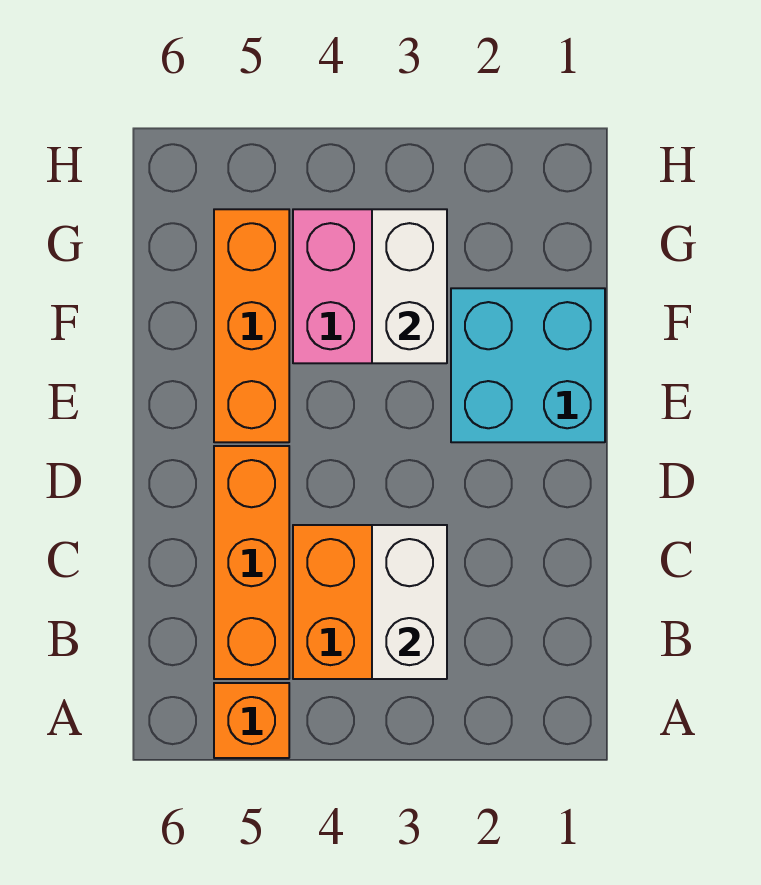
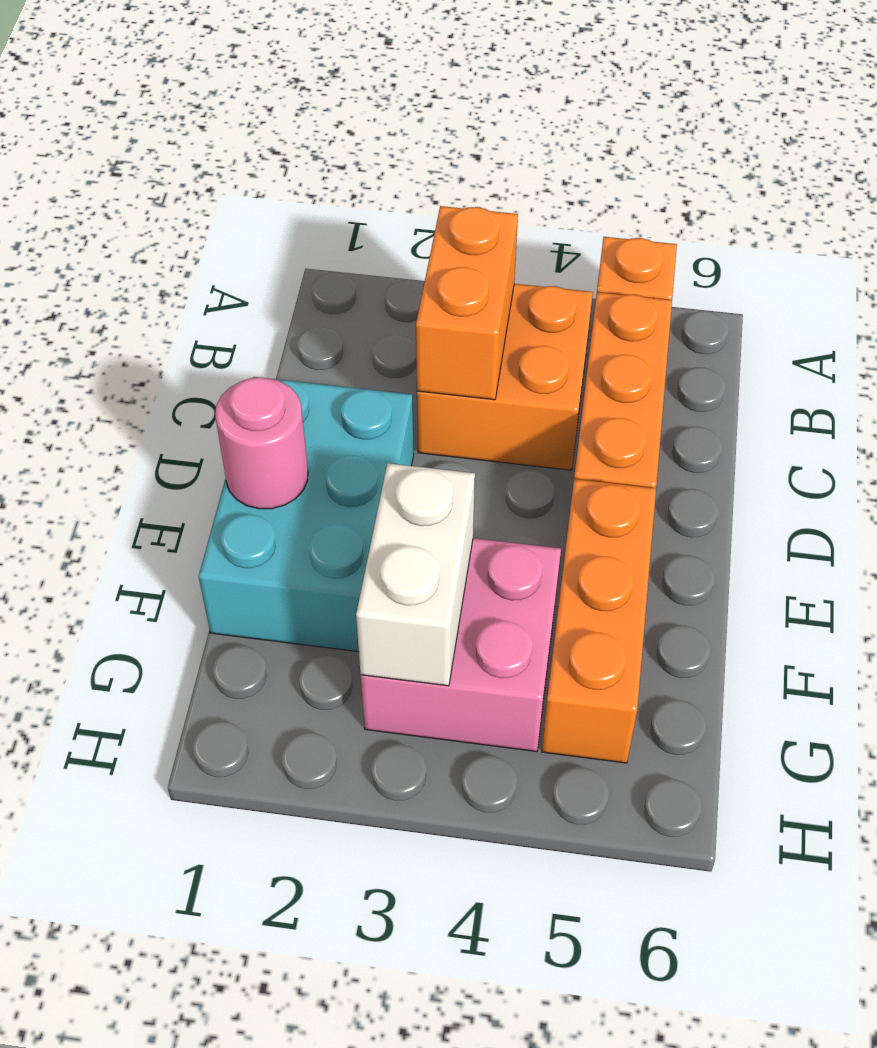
white 1x2 brick [372,525,447,679] -> orange 1x2 brick [416,206,518,400]
cyan 2x2 brick [451,288,605,442] -> cyan 2x3 brick [199,377,414,652]
none -> pink 1x1 round brick [215,377,308,509]

